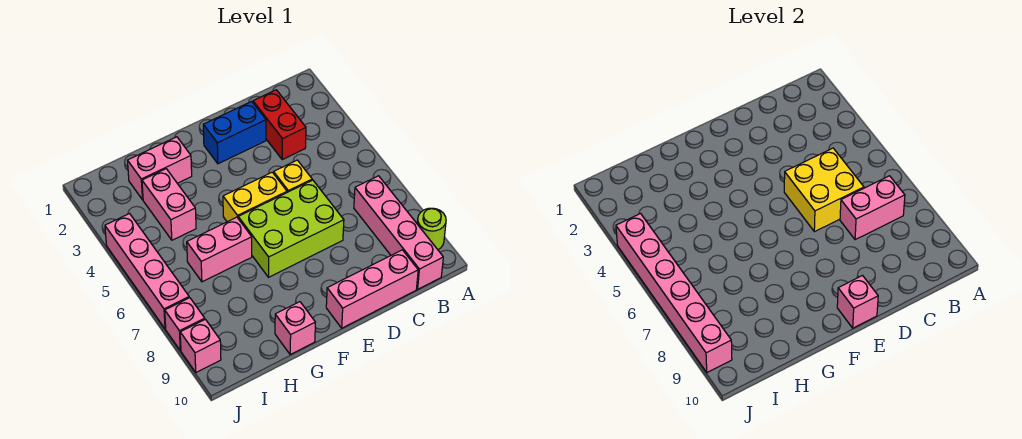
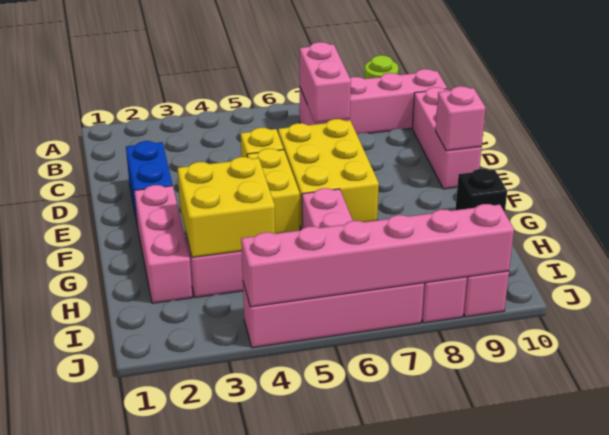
red 1x2 brick [253,90,306,159] -> none
yellow 2x2 brick [784,148,864,232] -> yellow 2x2 brick moved to [178,157,275,257]
lime 2x3 brick [238,180,344,277] -> yellow 2x3 brick [278,119,379,229]
pink 1x2 brick [128,137,192,200] -> pink 1x3 brick [134,185,192,303]
pink 1x1 brick [275,302,315,354] -> black 1x1 brick [456,169,507,212]

